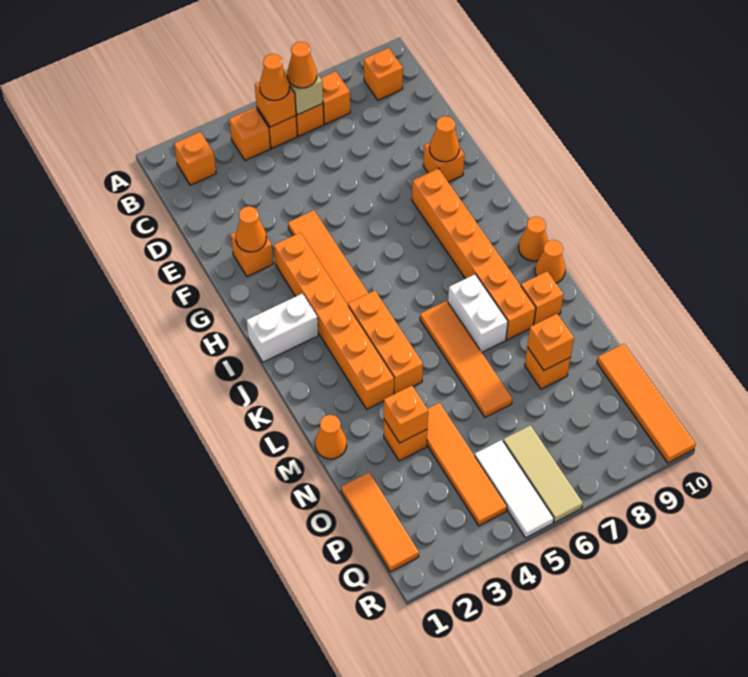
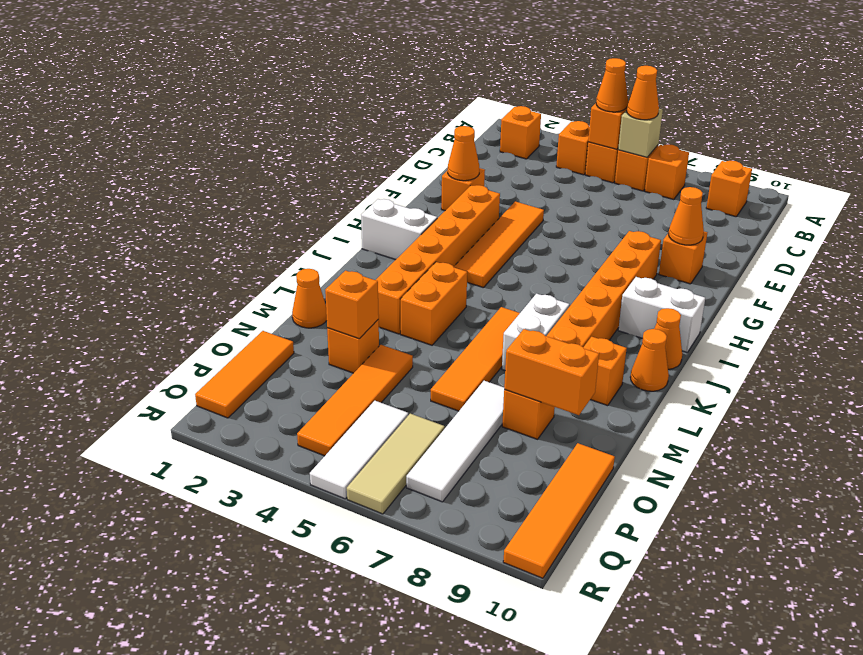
none -> white 1x2 brick [618,277,705,352]
orange 1x3 brick [348,291,423,394] -> orange 1x2 brick [401,262,467,345]
none -> white 1x4 tile [406,381,504,502]
orange 1x1 brick [527,314,574,370] -> orange 1x2 brick [504,329,599,415]

